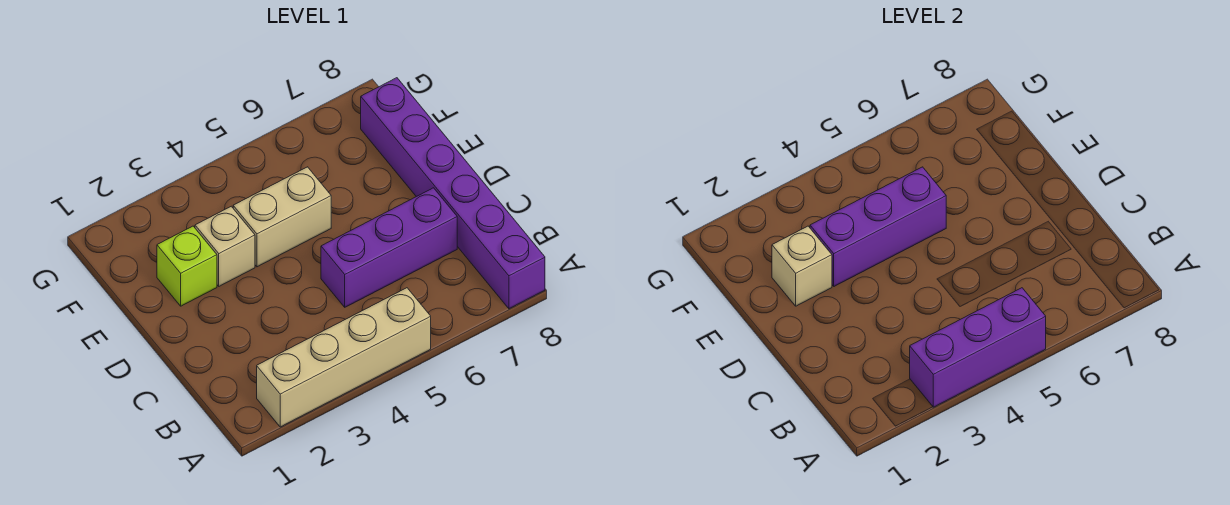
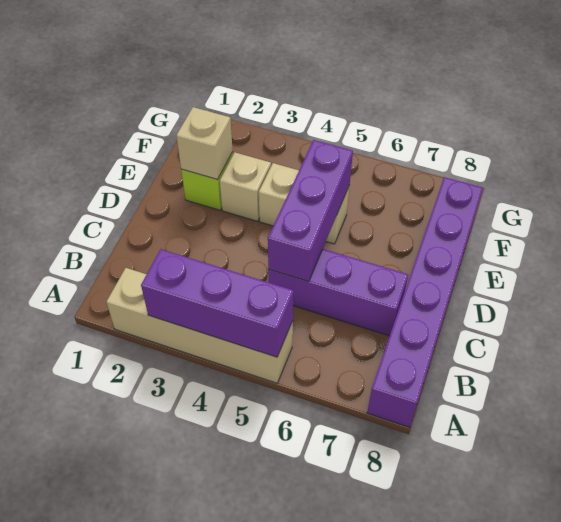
purple 1x3 brick [810,167,946,286] -> purple 1x3 brick turned to [268,140,353,282]

